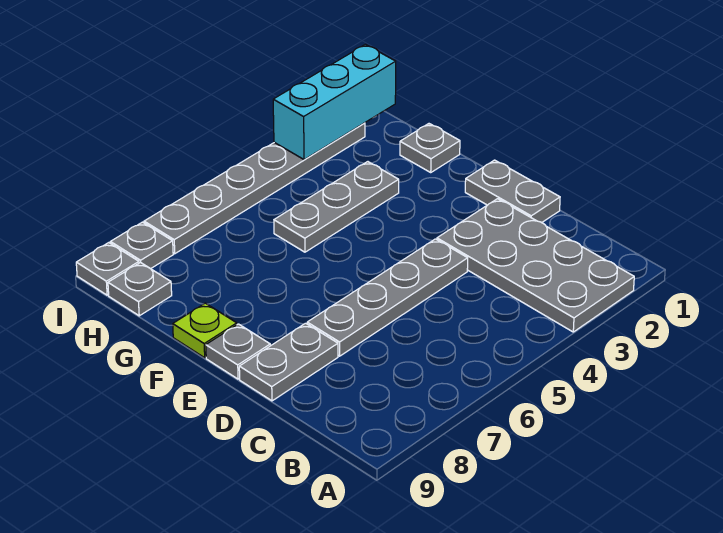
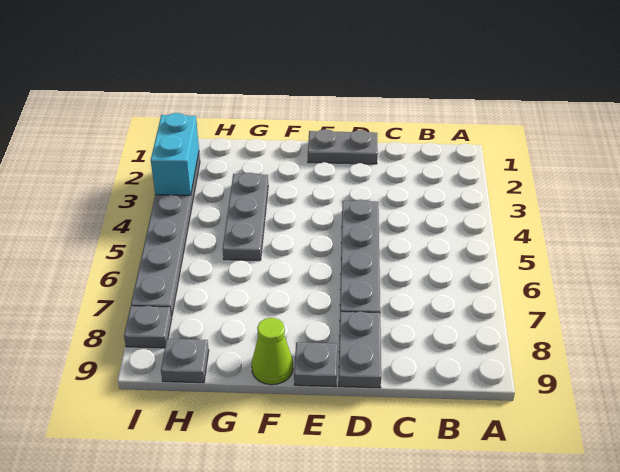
grey 2x4 plate [437,199,634,332] -> none
lime 1x1 plate [173,303,237,358] -> lime 1x1 cone [252,318,293,385]
grey 1x1 plate [400,124,460,172] -> none
cyan 1x3 brick [273,44,396,160] -> cyan 1x2 brick [151,113,199,195]
grey 1x1 plate [76,243,139,295] -> none

